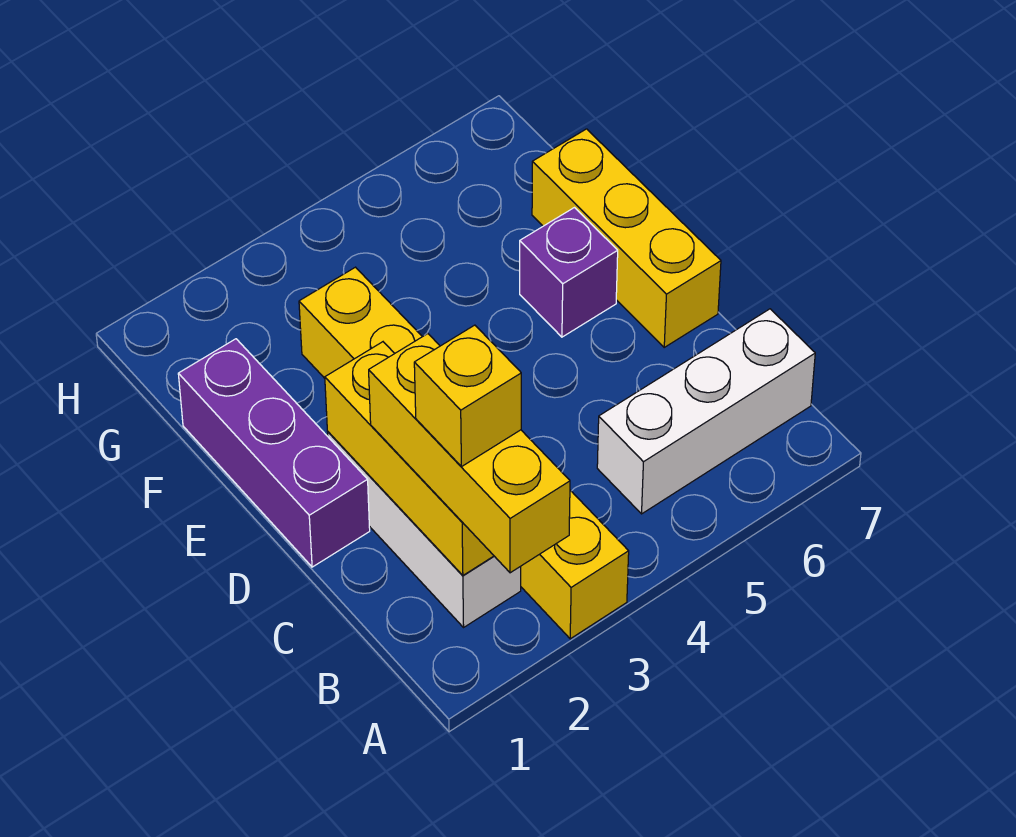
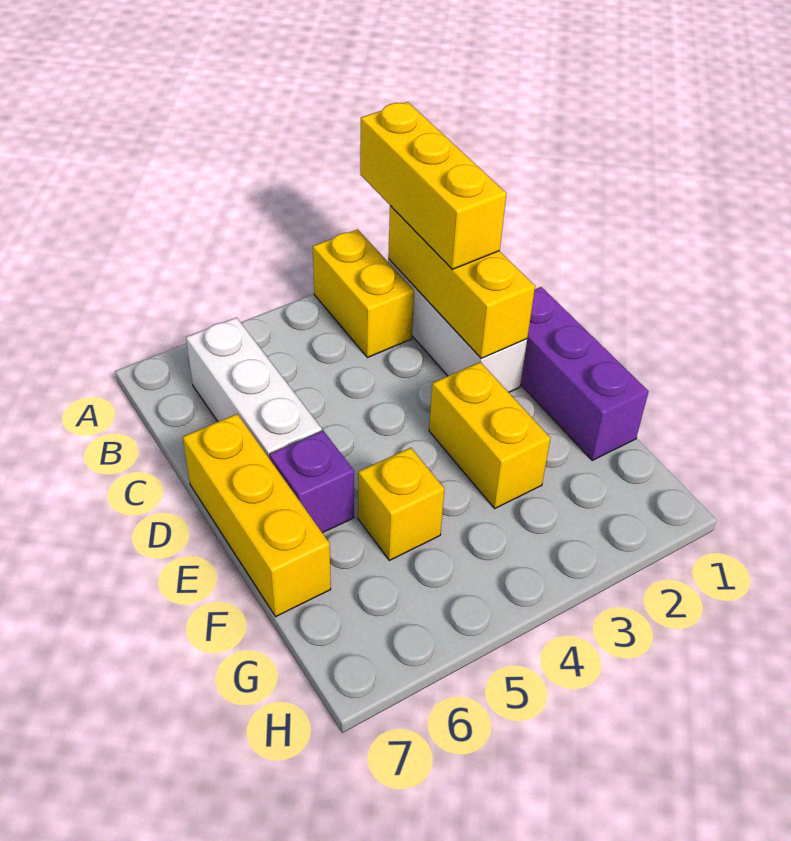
yellow 1x1 brick [414,325,521,467] -> yellow 1x1 brick moved to [358,448,445,560]
white 1x3 brick [597,309,815,514] -> white 1x3 brick turned to [186,318,322,459]

